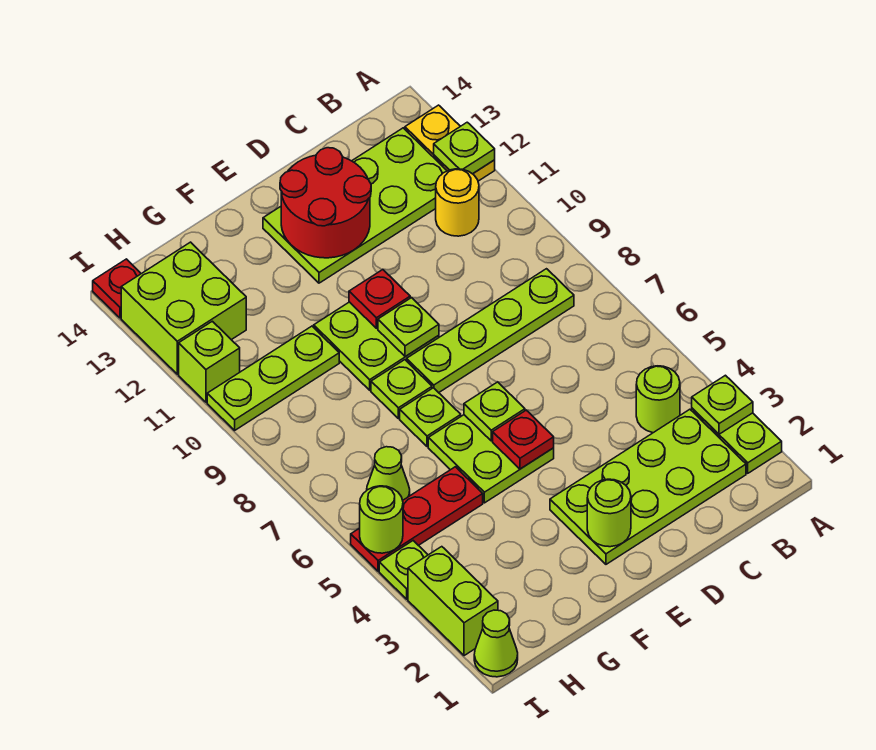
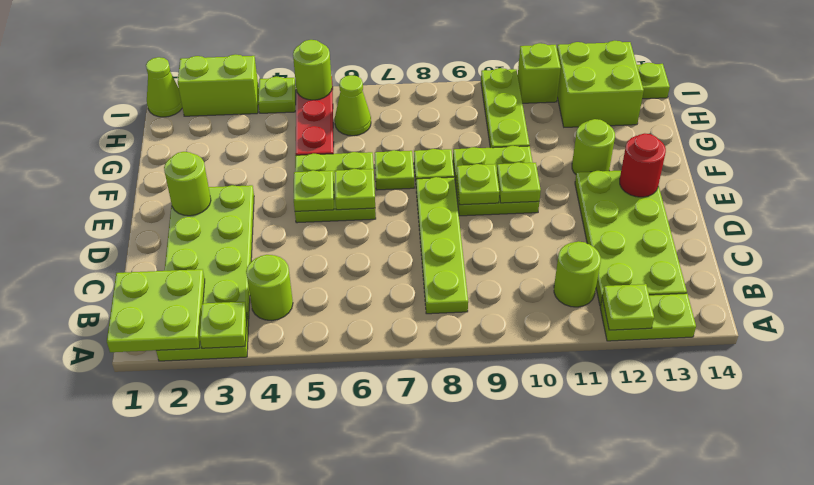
none -> lime 2x2 plate [107,269,205,352]
yellow 1x2 plate [405,105,495,181] -> lime 1x2 plate [600,293,696,341]
yellow 1x1 round brick [436,169,479,236] -> lime 1x1 round brick [554,241,601,307]
red 2x2 round brick [280,148,371,258] -> red 1x1 round brick [620,133,666,197]
red 1x1 plate [493,410,554,469] -> lime 1x1 plate [294,170,334,211]
red 1x1 plate [349,270,410,328] -> lime 1x1 plate [497,162,541,203]
none -> lime 1x1 round brick [572,119,615,174]
red 1x1 plate [93,259,141,318] -> lime 1x1 plate [637,63,670,99]

